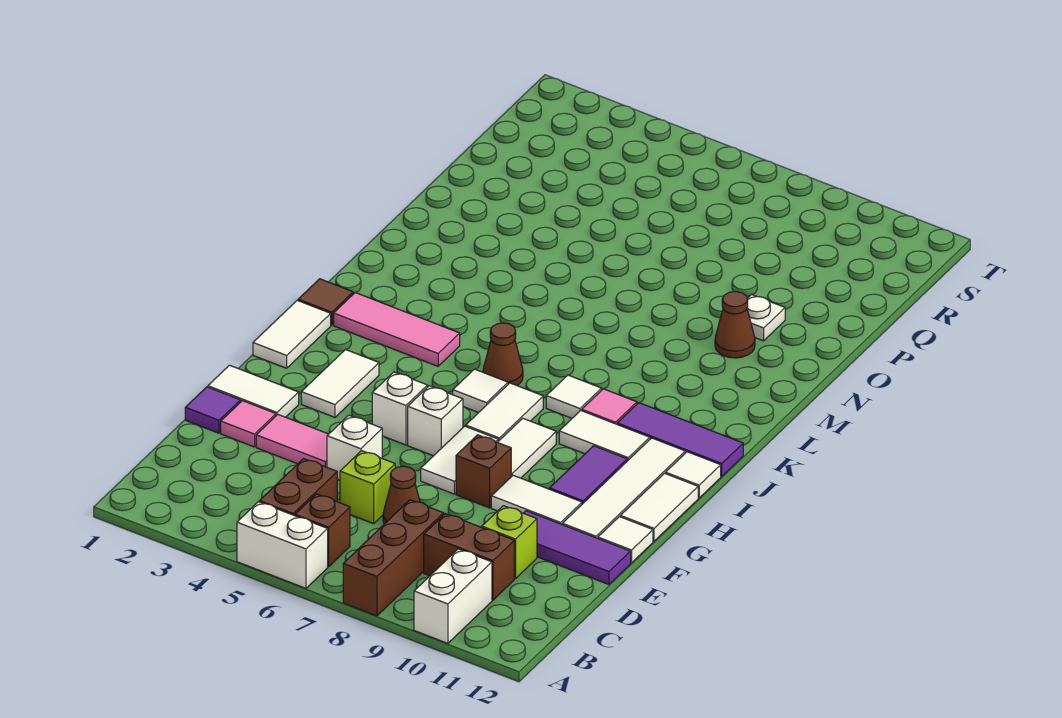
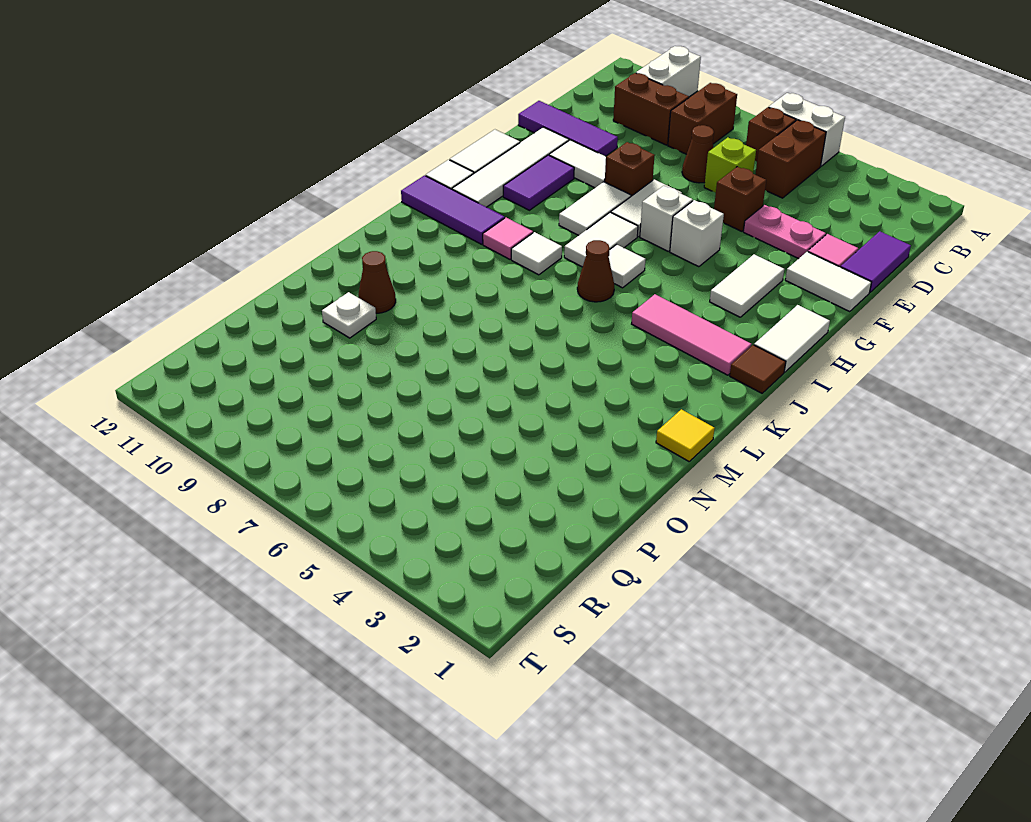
brown 1x3 brick [343,500,444,616] -> brown 1x2 brick [668,83,737,154]
lime 1x1 brick [482,506,537,579] -> none
purple 1x1 tile [185,387,241,433] -> purple 1x2 tile [841,231,911,292]
pink 1x2 tile [256,414,328,467] -> pink 1x2 plate [743,205,826,259]
white 1x1 brick [327,415,382,480] -> brown 1x1 brick [714,167,766,231]
white 1x1 tile [598,517,653,563] -> none
white 1x2 tile [559,410,650,461] -> none
none -> yellow 1x1 tile [656,409,715,461]

